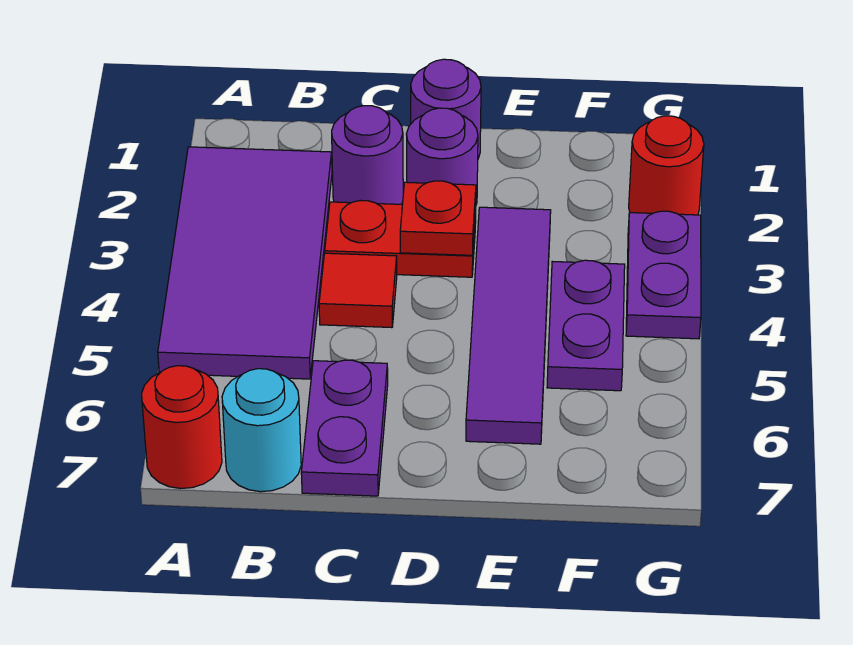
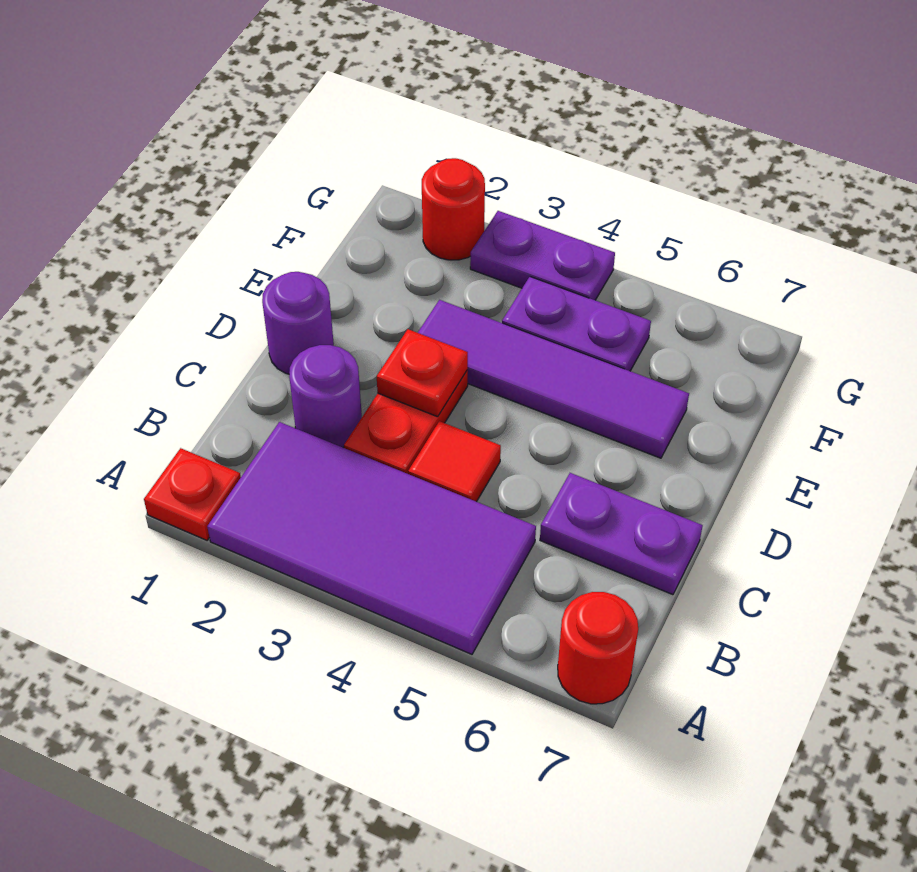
none -> red 1x1 plate [144,448,241,540]
cyan 1x1 round brick [222,369,301,492] -> none
purple 1x1 round brick [406,108,478,204] -> none

